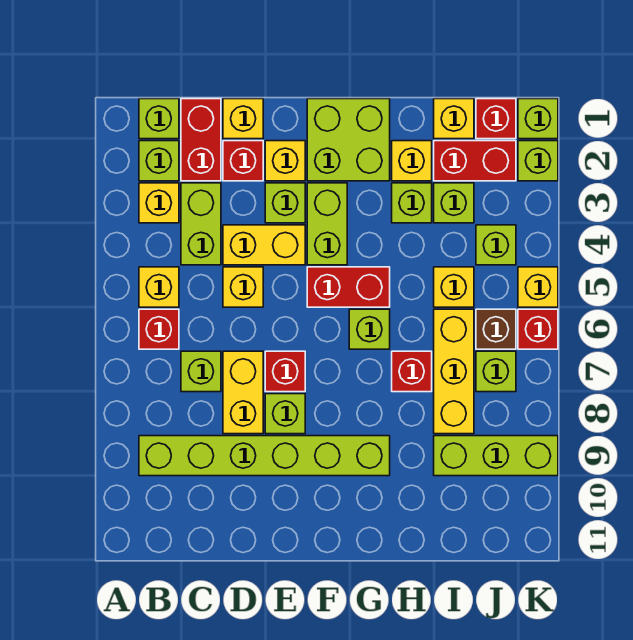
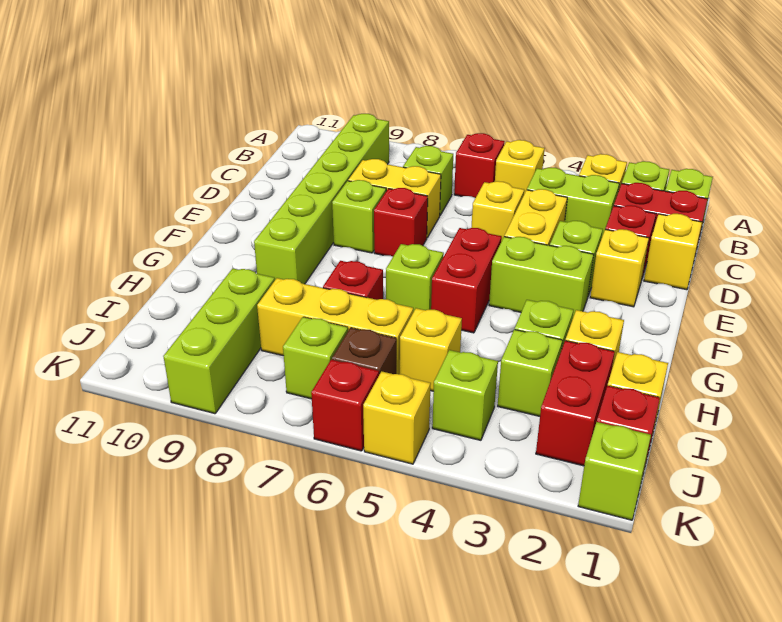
lime 2x2 brick [307,99,390,181] -> none
lime 1x1 brick [518,141,558,181] -> none

